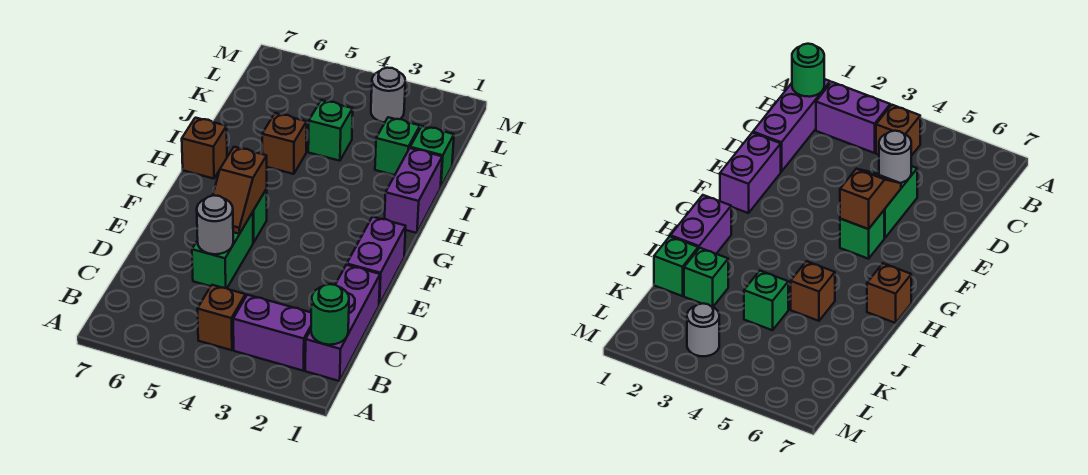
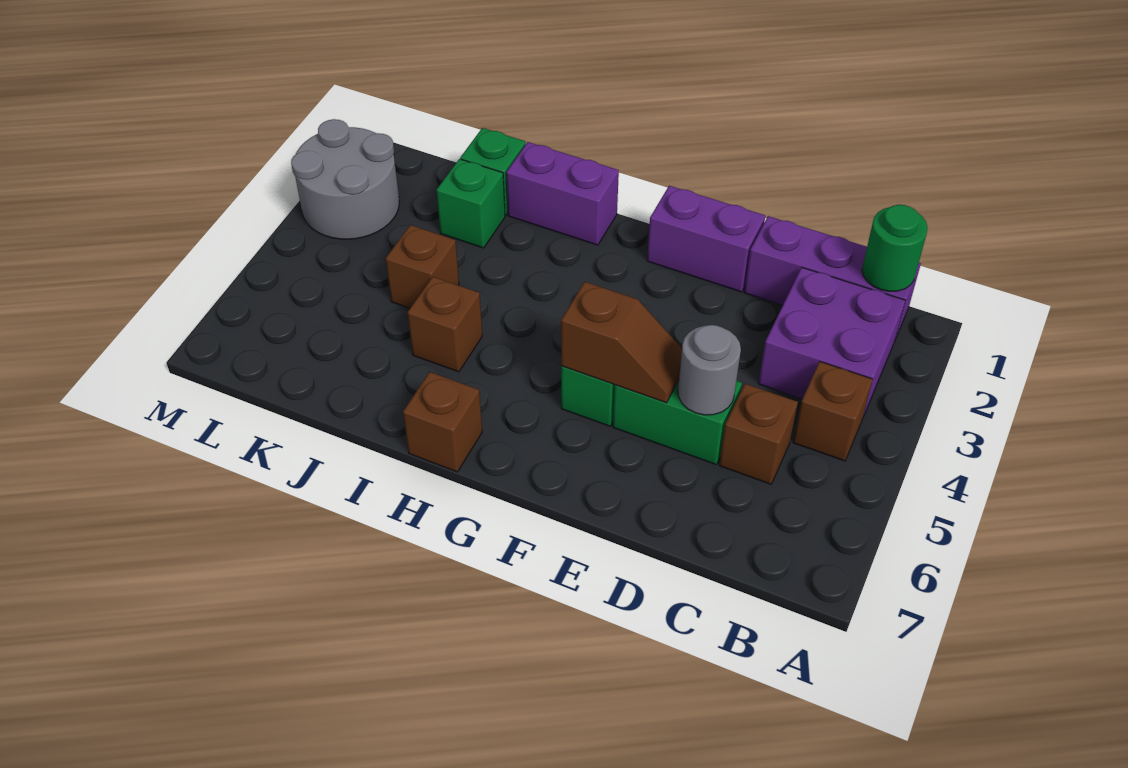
purple 1x2 brick [233,295,311,371] -> purple 2x2 brick [758,268,906,417]
none -> brown 1x1 brick [719,384,798,484]
green 1x1 brick [308,100,353,161] -> brown 1x1 brick [386,225,459,308]
grey 1x1 round brick [371,68,405,122] -> grey 2x2 round brick [291,119,399,239]

